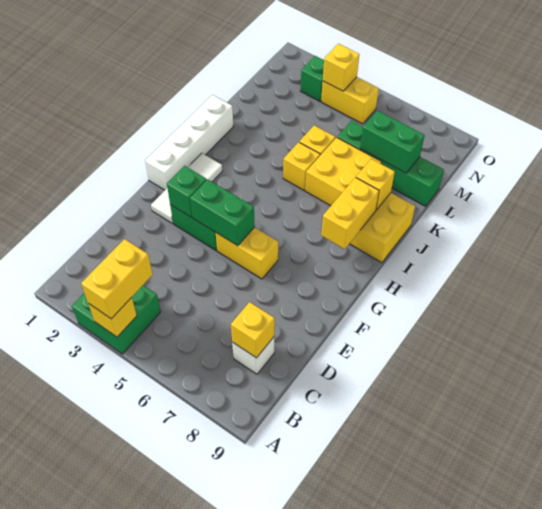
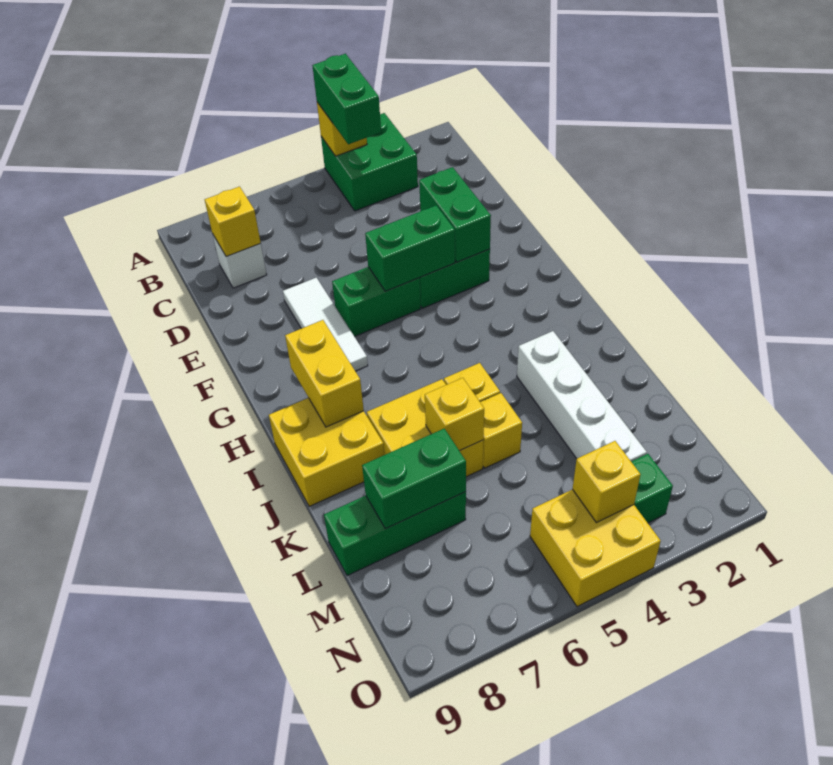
yellow 1x2 brick [81,239,153,319] -> green 1x2 brick [312,54,381,144]
white 1x3 tile [151,153,222,223] -> white 1x3 tile moved to [283,278,368,371]
green 1x1 brick [167,166,207,218] -> green 1x2 brick [419,167,491,262]
yellow 1x2 brick [216,227,278,279] -> green 1x2 brick [332,267,421,337]
white 1x4 brick [145,95,233,190] -> white 1x4 brick moved to [517,331,647,461]
yellow 1x1 brick [356,159,395,210] -> yellow 1x1 brick moved to [425,378,484,451]
green 1x4 brick [337,121,444,206] -> green 1x3 brick [324,492,466,576]
yellow 1x2 brick [321,77,379,124] -> yellow 2x2 brick [530,489,661,607]

